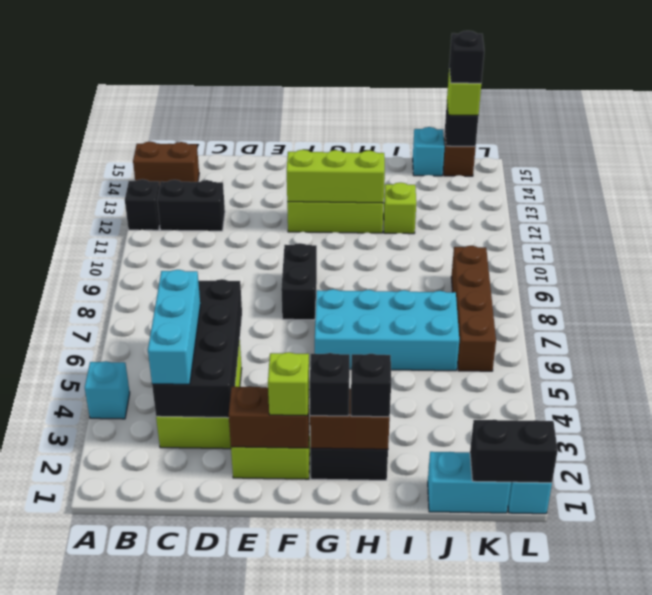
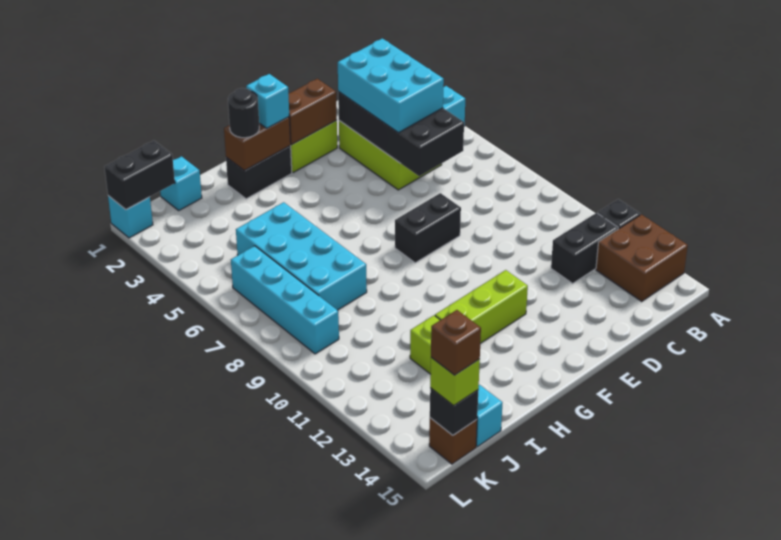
brown 1x2 brick [133,142,199,185] -> brown 2x2 brick [596,214,688,301]
cyan 1x3 brick [148,270,200,384] -> cyan 2x3 brick [338,38,444,133]
lime 1x1 brick [268,352,309,416] -> none
black 1x2 brick [281,243,317,320] -> black 1x2 brick turned to [395,193,461,263]
lime 1x3 brick [287,150,385,203] -> none
black 1x1 brick [310,353,350,416] -> cyan 1x1 brick [246,74,289,128]
cyan 2x4 brick [315,289,459,371] -> cyan 2x4 brick turned to [236,202,367,310]
black 1x1 brick [351,354,391,417] -> black 1x1 round brick [228,88,259,138]
cyan 1x2 brick [428,452,511,513] -> cyan 1x1 brick [160,156,202,210]
brown 1x4 brick [451,246,496,371] -> cyan 1x4 brick [231,246,339,354]
black 1x1 brick [449,31,484,83] -> brown 1x1 brick [431,310,481,375]

